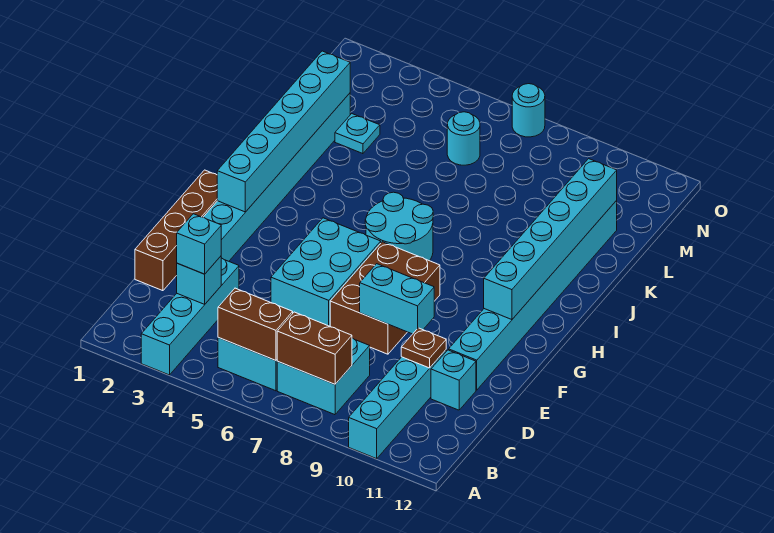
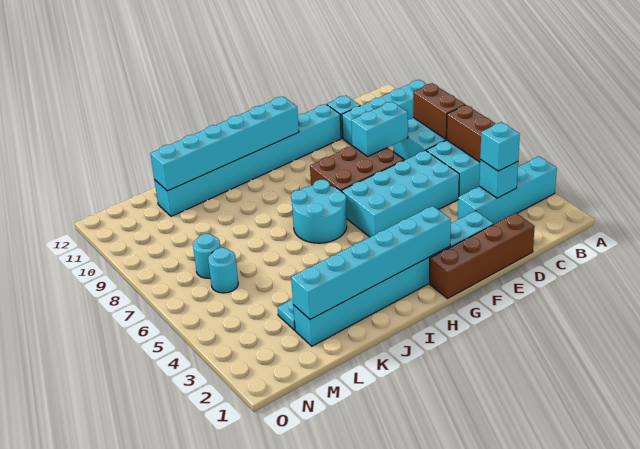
brown 1x1 plate [401,328,446,368] -> none
cyan 2x3 brick [271,218,381,326] -> cyan 2x4 brick [342,150,459,237]
cyan 1x2 brick [360,264,434,334] -> cyan 1x2 brick turned to [351,102,408,156]
cyan 1x1 round brick [512,84,545,137] -> cyan 1x1 round brick moved to [193,234,220,278]

